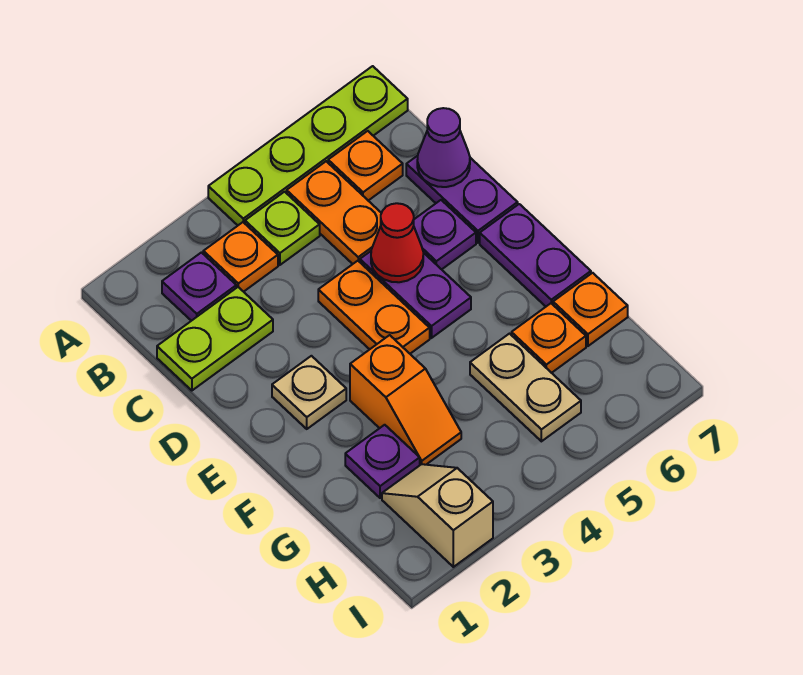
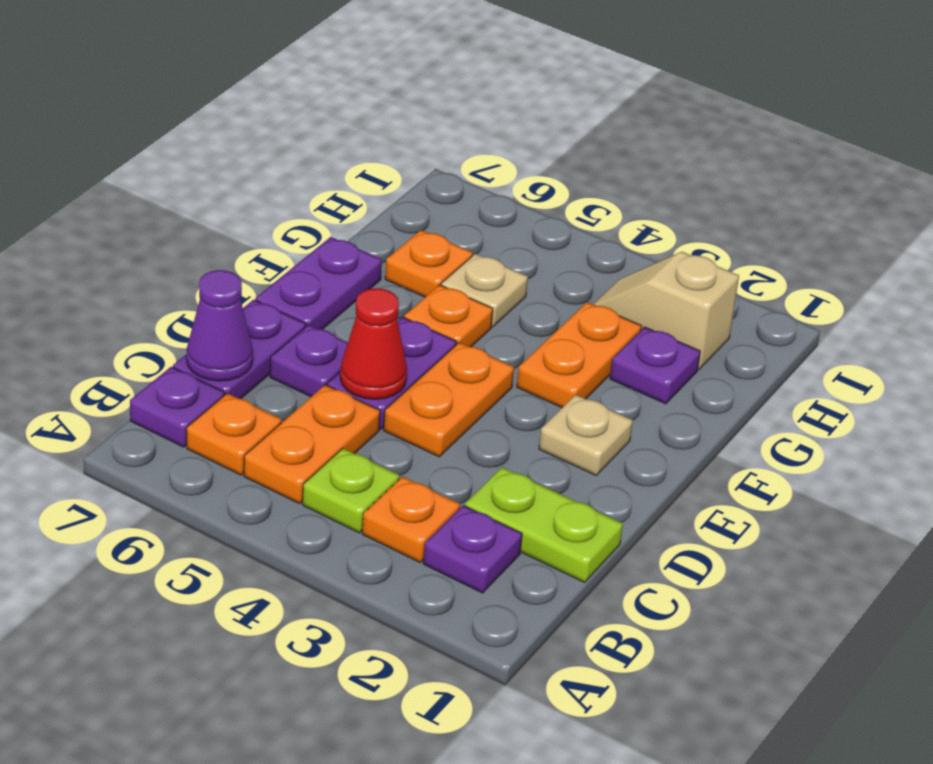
lime 1x4 plate [208,66,408,225] -> none
none -> purple 1x1 plate [130,367,225,447]
orange 1x2 slope [350,335,461,465] -> orange 1x2 plate [517,302,642,408]
tan 1x2 plate [470,334,581,441] -> tan 1x1 plate [441,254,528,327]
orange 1x1 plate [553,273,628,346] -> orange 1x1 plate moved to [404,285,493,347]
tan 1x2 slope [382,464,493,567] -> tan 1x2 slope turned to [593,252,739,370]

